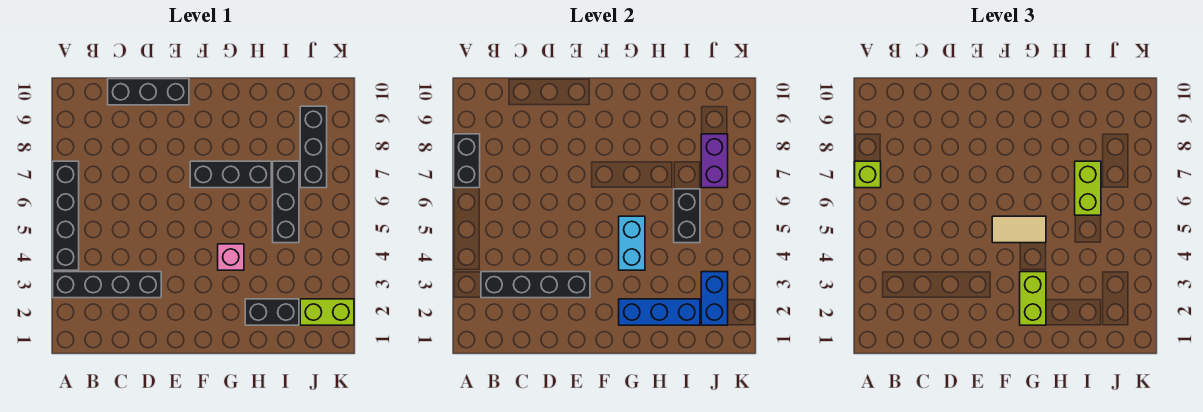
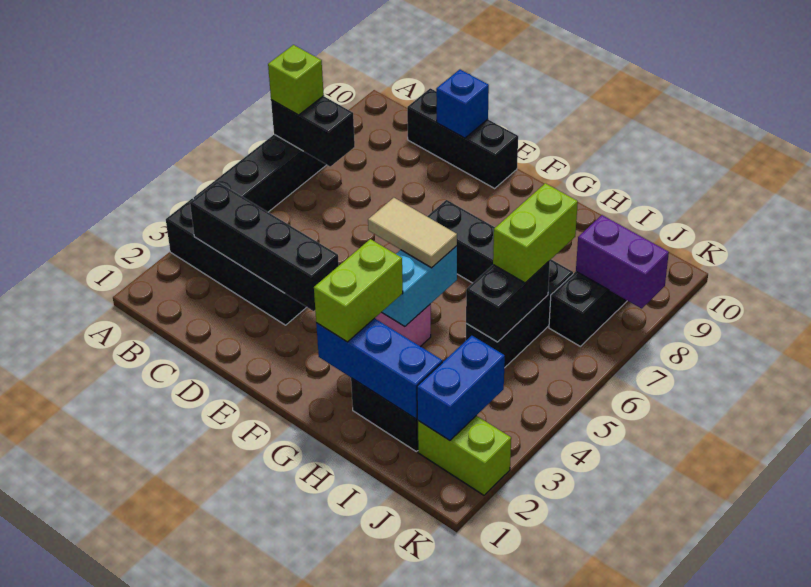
black 1x2 brick [454,134,480,188] -> black 1x2 brick turned to [271,96,355,166]
none -> blue 1x1 brick [436,70,489,138]
purple 1x2 brick [701,134,728,188] -> purple 1x2 brick turned to [576,215,669,309]

